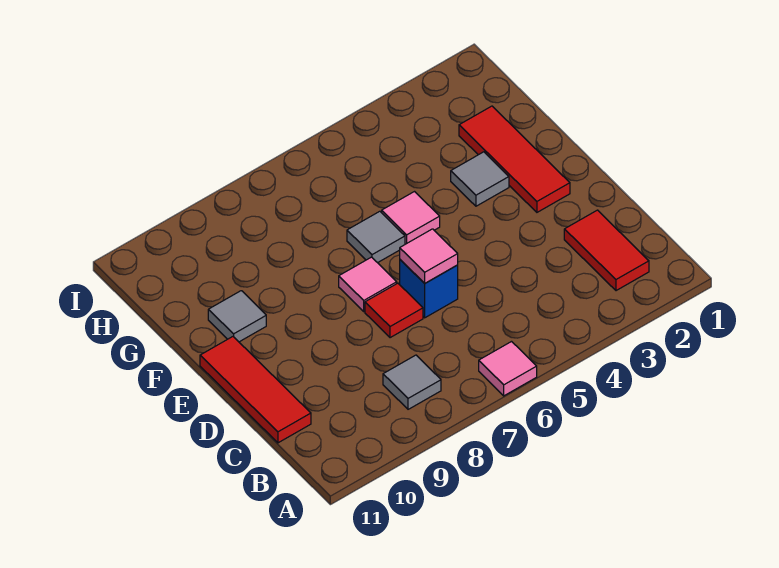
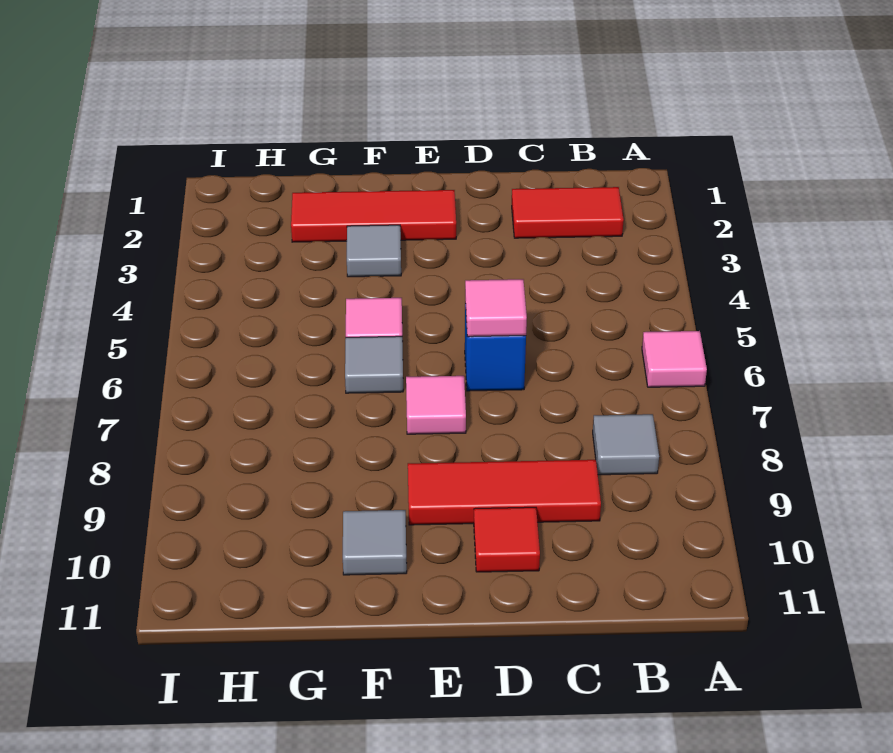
red 1x3 tile [200,337,311,443] -> red 1x3 tile moved to [408,460,601,525]
red 1x1 tile [365,283,423,338] -> red 1x1 tile moved to [474,507,540,572]

